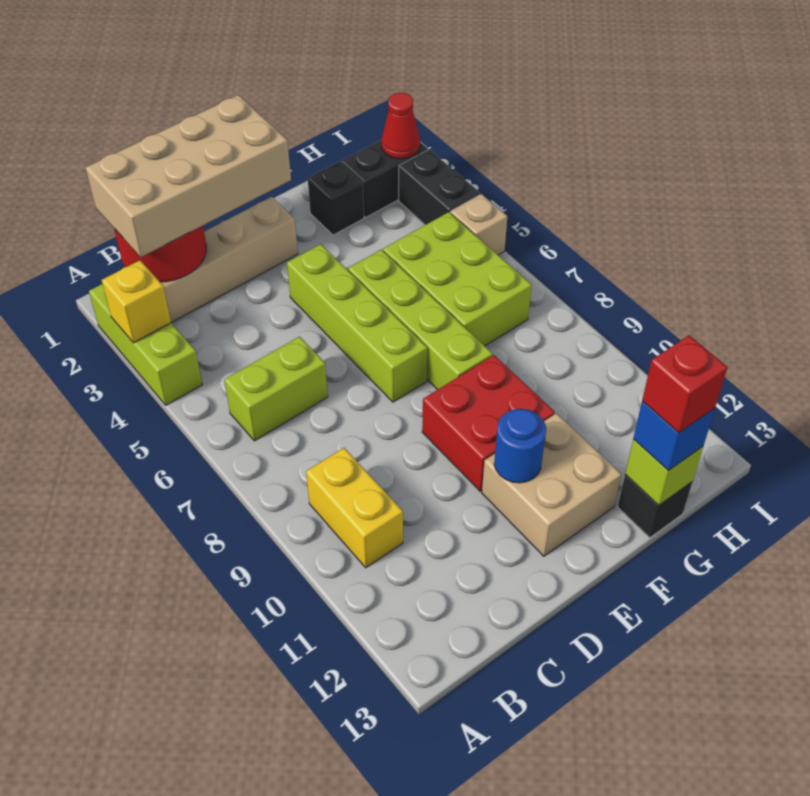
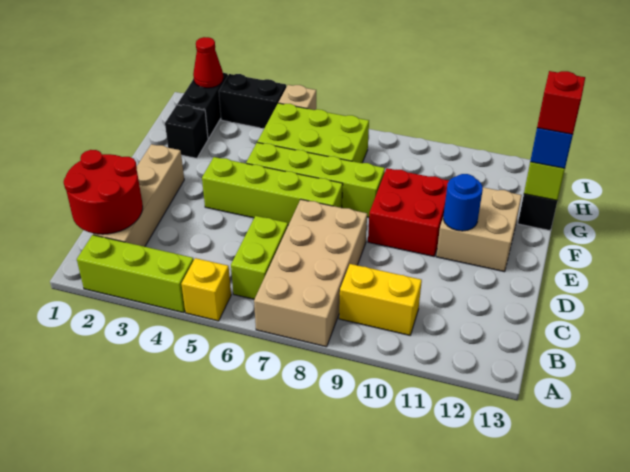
yellow 1x1 brick [102,260,171,343] -> yellow 1x1 brick moved to [182,258,231,321]
tan 2x4 brick [86,95,291,257] -> tan 2x4 brick moved to [254,200,367,347]

